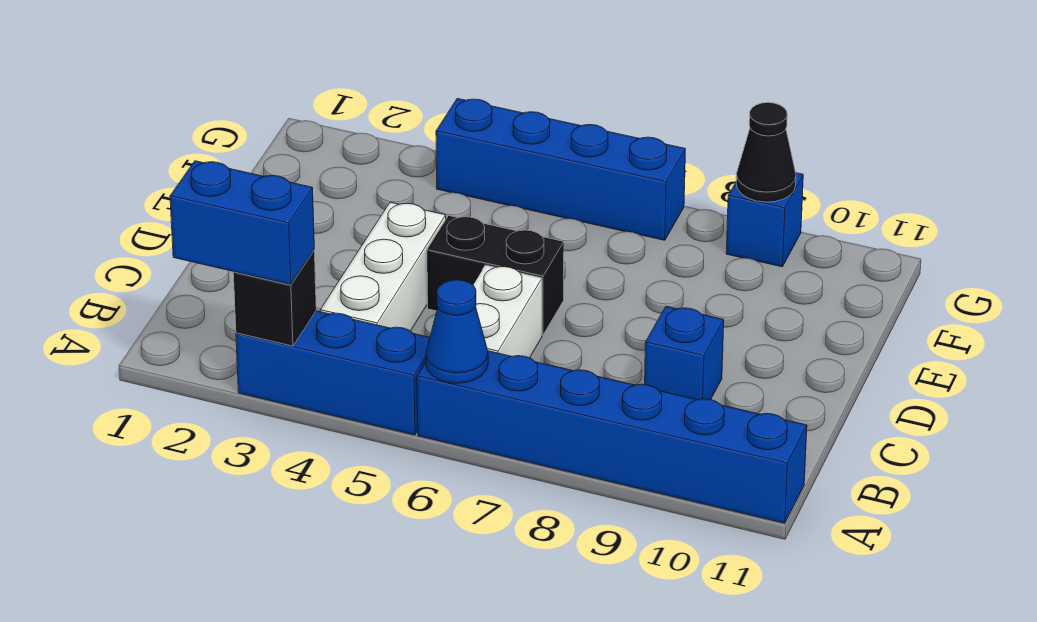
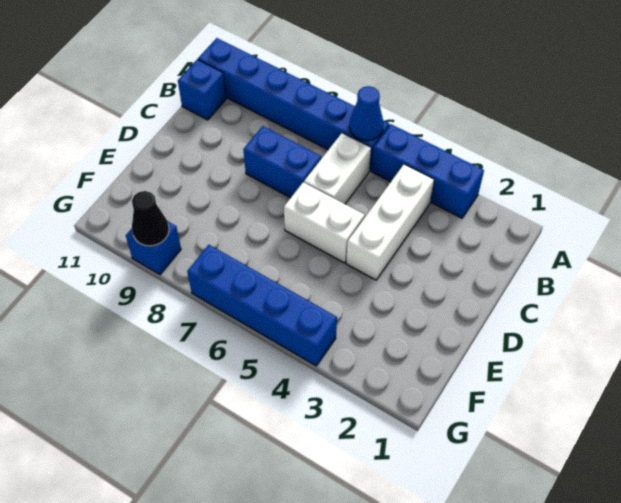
blue 1x2 brick [170,161,314,285] -> blue 1x2 brick moved to [243,126,321,198]
black 1x1 brick [233,251,316,346] -> none
blue 1x1 brick [645,306,724,400] -> blue 1x1 brick moved to [178,60,226,120]
black 1x2 brick [427,216,564,335] -> white 1x2 brick [284,182,365,263]

